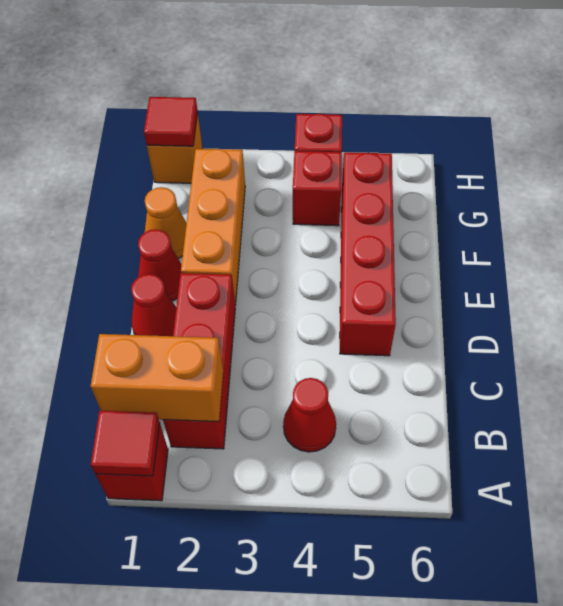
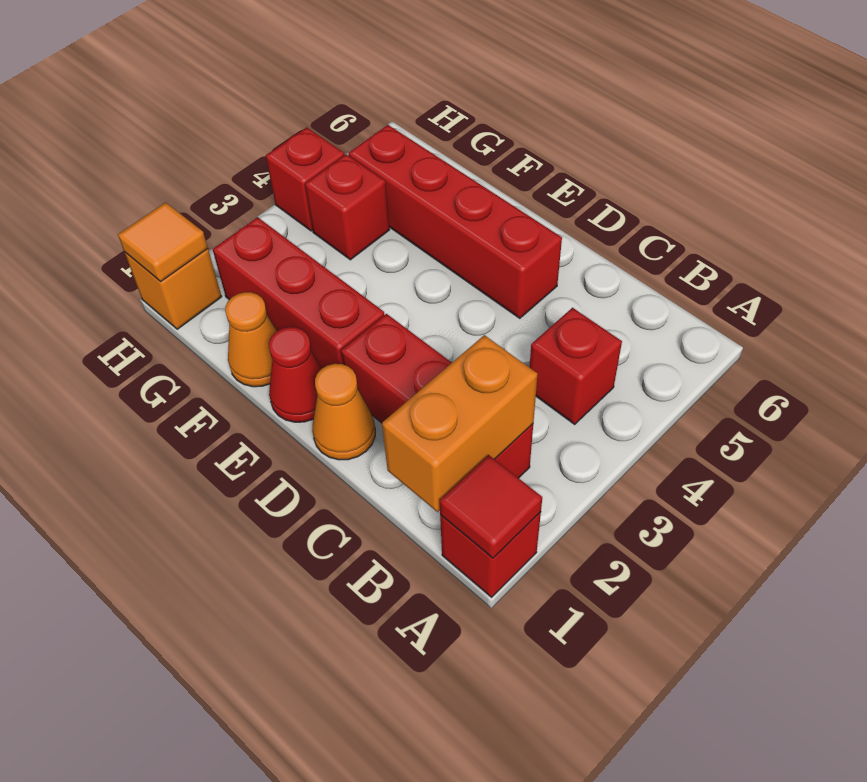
red 1x1 cone [283,378,336,452] -> red 1x1 brick [530,308,622,424]
red 1x1 cone [131,274,176,336] -> orange 1x1 cone [312,364,375,460]
orange 1x3 brick [181,149,245,306] -> red 1x3 brick [213,217,384,368]
red 1x1 tile [144,97,198,146] -> orange 1x1 tile [118,202,208,282]

